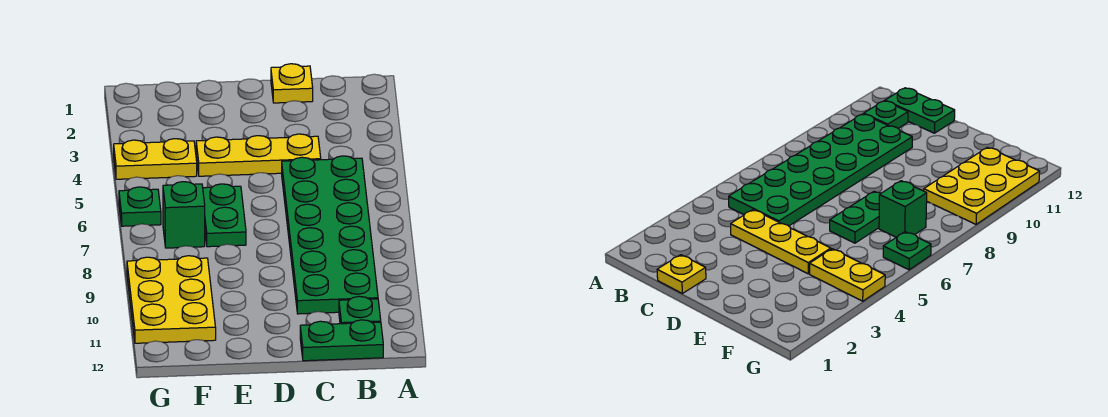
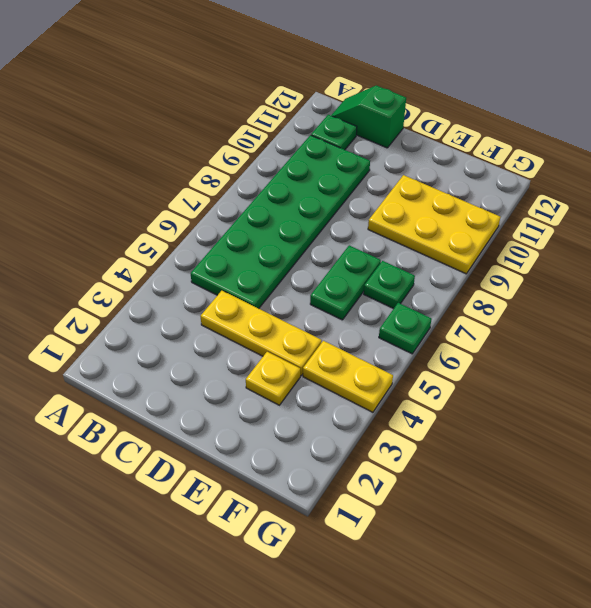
green 1x2 plate [300,320,383,361] -> green 1x2 slope [331,85,406,148]
yellow 1x1 plate [271,64,313,103] -> yellow 1x1 plate moved to [246,352,300,405]
green 1x1 brick [163,182,205,248] -> green 1x1 plate [364,261,415,309]
yellow 2x3 plate [127,256,216,343] -> yellow 2x3 plate turned to [368,175,501,274]

